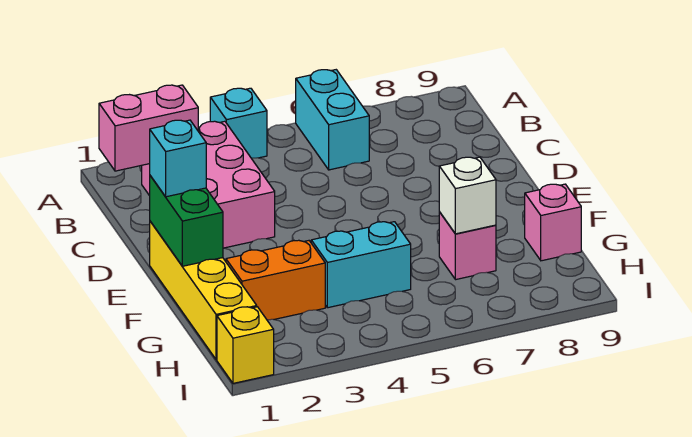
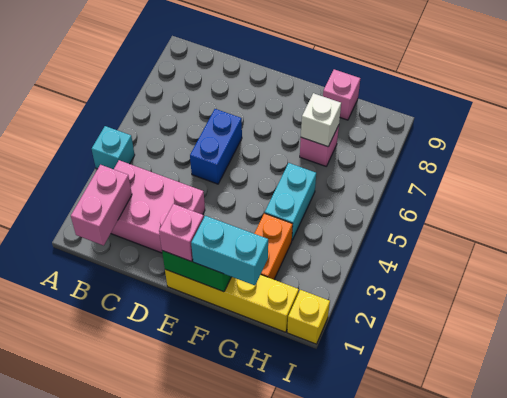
cyan 1x2 brick [296,70,369,170] -> cyan 1x2 brick moved to [191,216,268,285]
none -> blue 1x2 brick [190,109,242,184]
cyan 1x1 brick [150,120,206,197] -> pink 1x1 brick [159,204,204,262]

